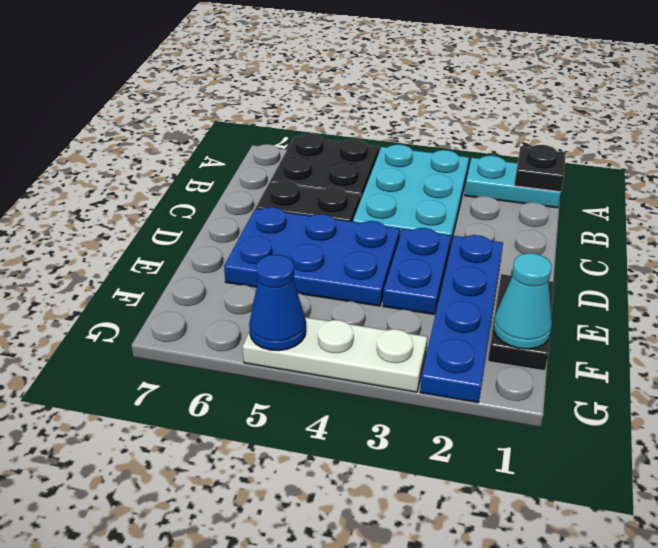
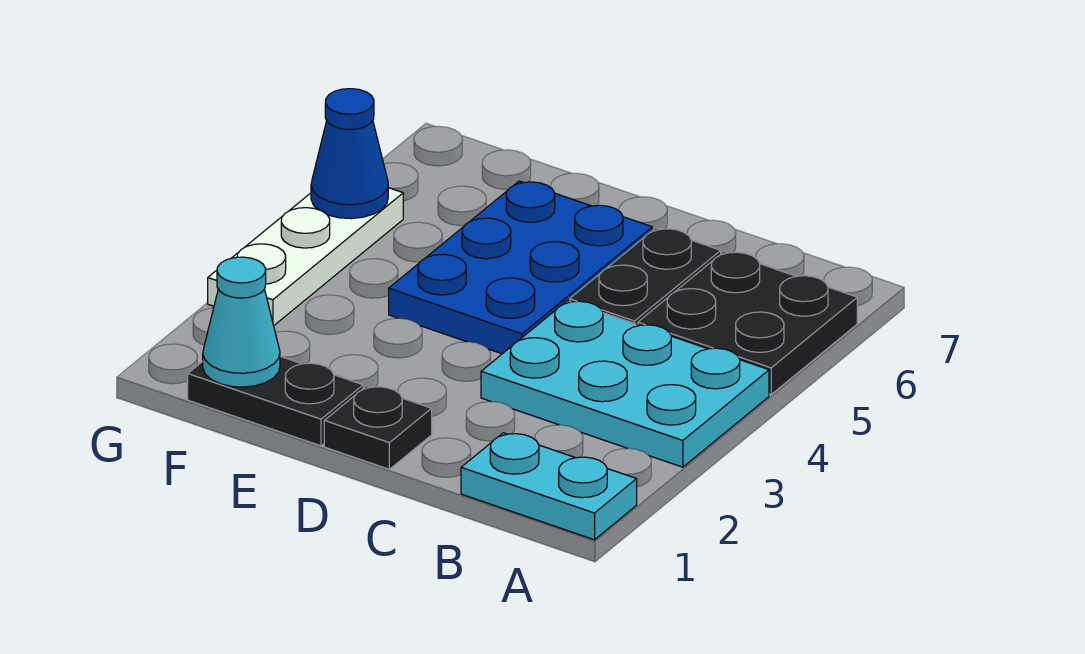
cyan 1x2 plate [465,156,561,208] -> cyan 1x2 plate turned to [461,433,637,540]
black 1x1 plate [514,145,566,192] -> black 1x1 plate moved to [324,386,432,469]
blue 1x4 plate [420,235,503,403] -> none
blue 1x2 plate [383,228,451,315] -> none

